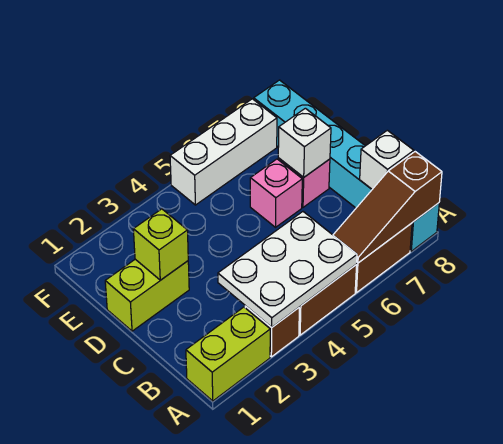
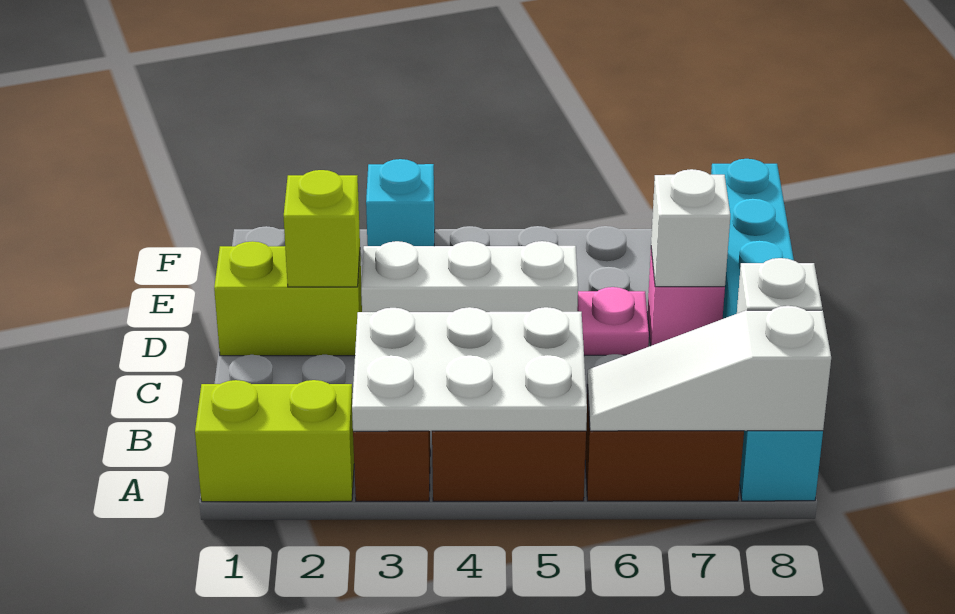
brown 1x3 slope [333,152,442,263] -> white 1x3 slope [587,306,831,431]
pink 1x1 brick [250,159,302,227] -> pink 1x1 plate [577,287,649,355]
none -> cyan 1x1 brick [366,159,435,246]
white 1x3 brick [170,99,277,205] -> white 1x3 brick moved to [361,241,578,312]

